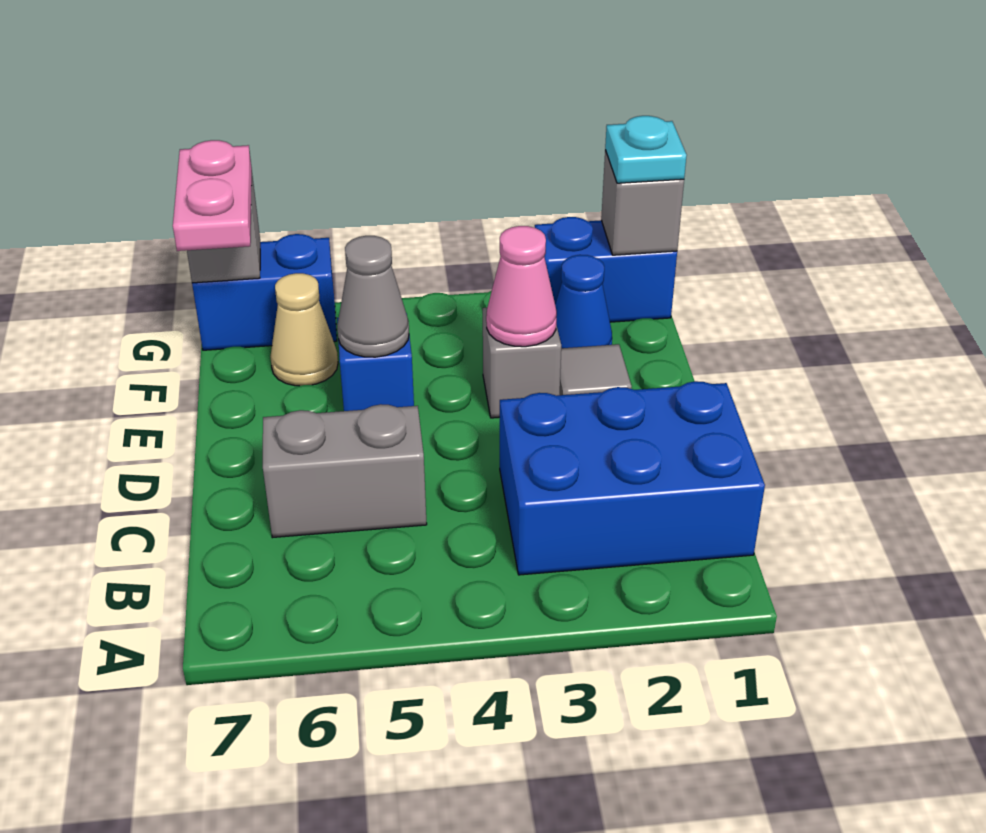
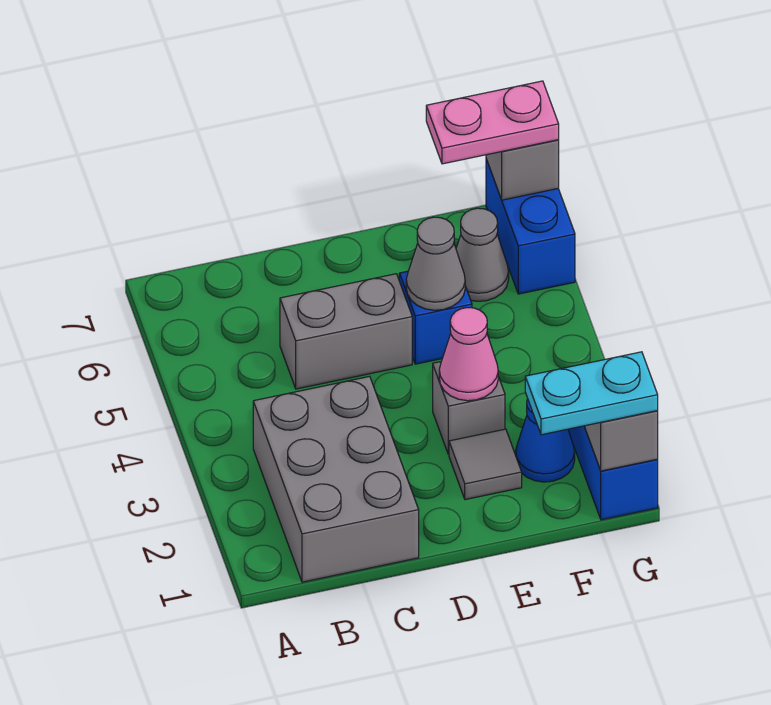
blue 2x3 brick [500,381,765,575] -> grey 2x3 brick [253,376,419,582]
grey 1x2 brick [263,404,427,538] -> grey 1x2 brick turned to [280,274,412,389]
tan 1x1 cone [270,273,338,386] -> grey 1x1 cone [456,208,509,301]
cyan 1x1 plate [605,116,687,183] -> cyan 1x2 plate [525,352,658,435]

